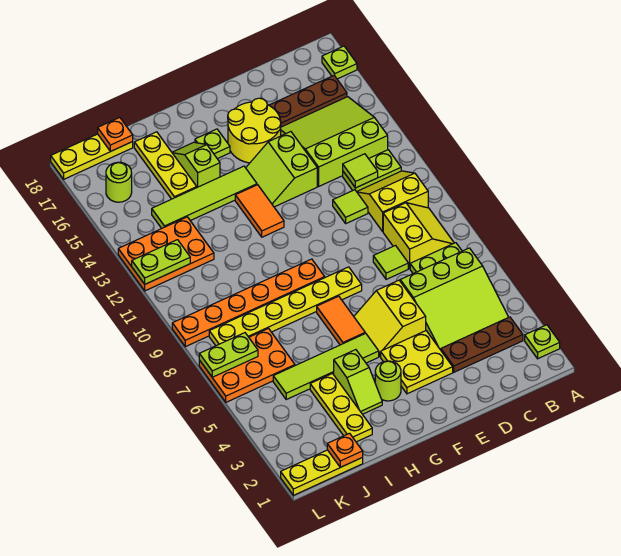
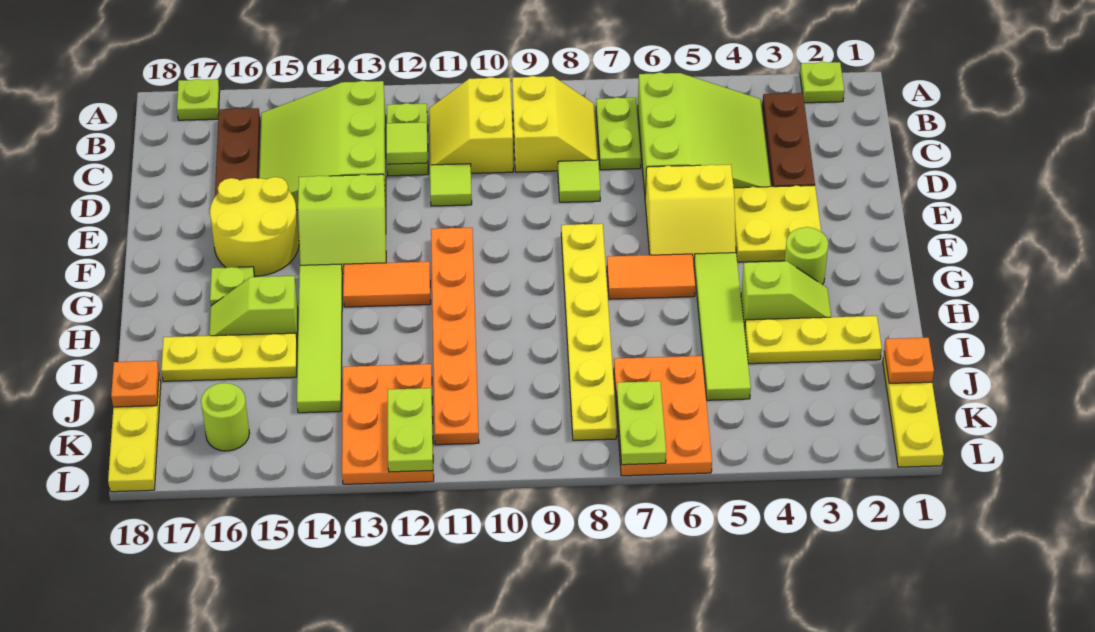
yellow 2x2 slope [383,203,454,268] -> yellow 2x2 slope turned to [512,76,598,172]
orange 1x6 plate [172,259,325,347] -> orange 1x6 plate moved to [431,228,479,445]

